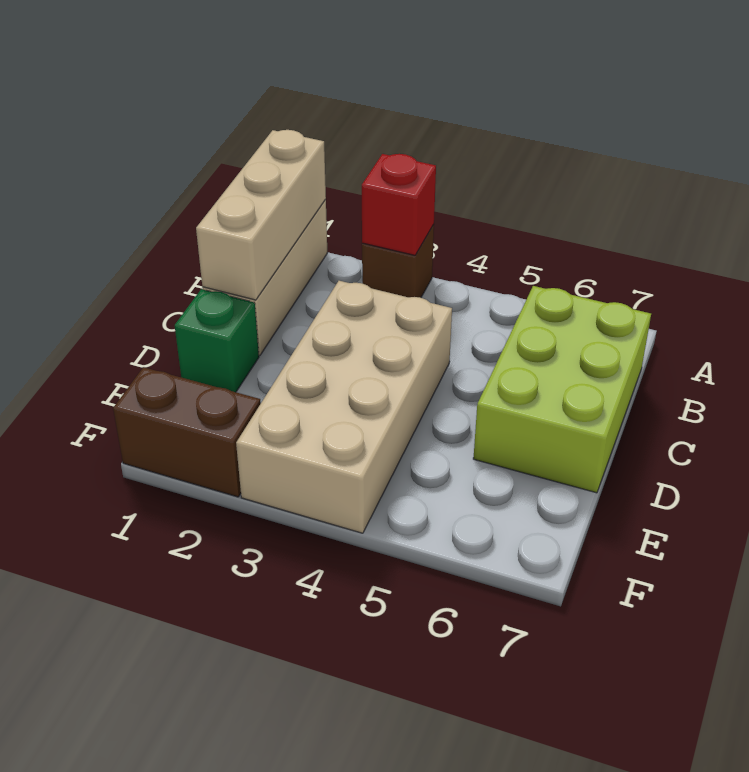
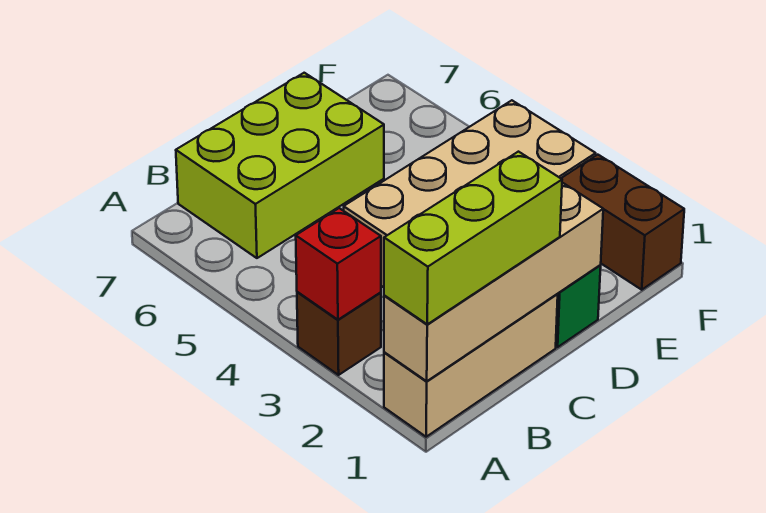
tan 1x3 brick [196,130,326,300] -> tan 1x4 brick [384,183,603,381]
none -> lime 1x3 brick [384,152,562,324]

